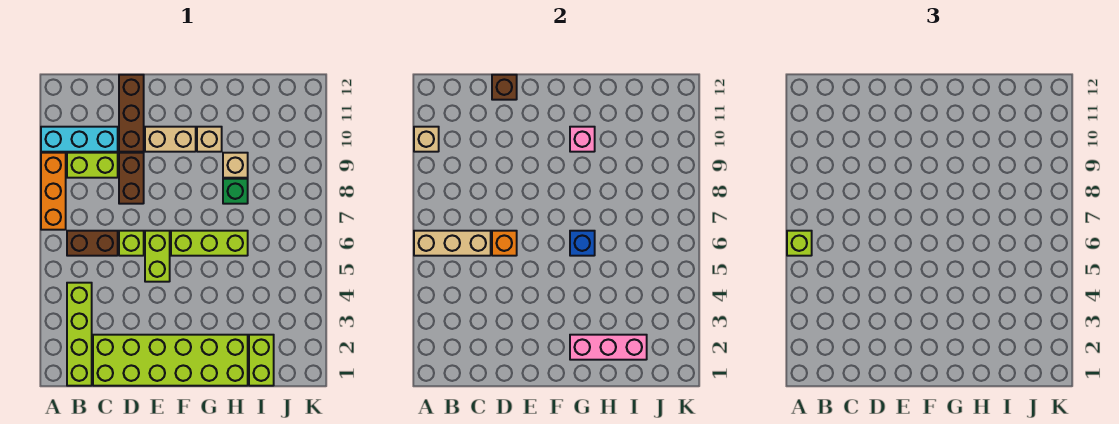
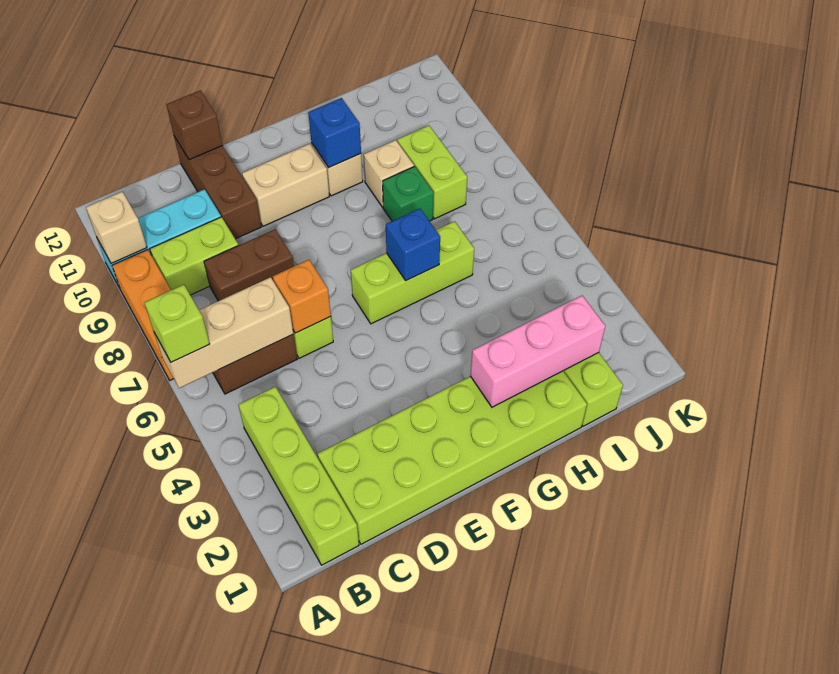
brown 1x2 brick [119,153,144,204] -> brown 1x2 brick turned to [204,229,294,301]
lime 1x2 brick [145,231,170,282] -> lime 1x2 brick moved to [397,125,467,219]
pink 1x1 brick [570,127,595,152] -> blue 1x1 brick [308,98,361,167]

